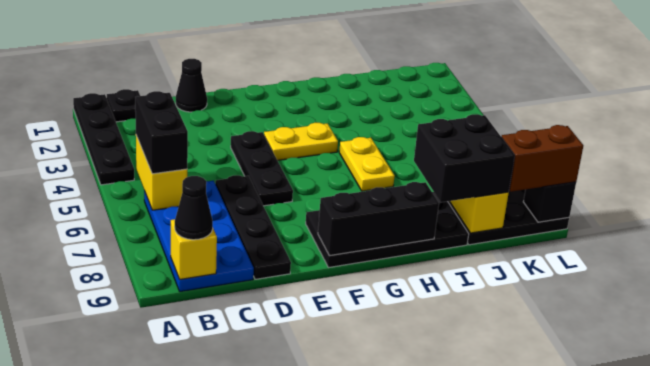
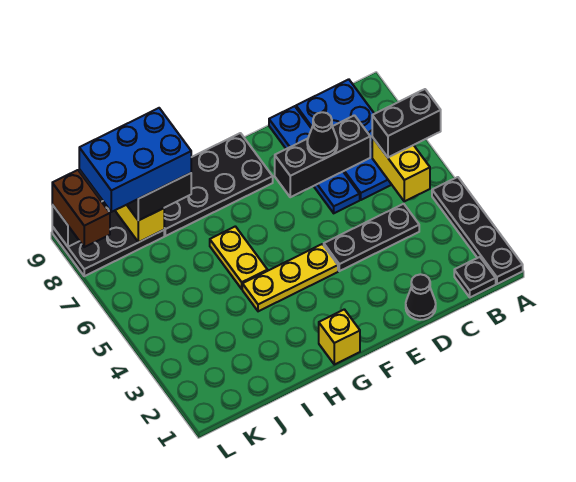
black 1x2 brick [135,91,188,174] -> black 1x2 brick turned to [372,89,441,157]
yellow 1x1 brick [171,219,217,279] -> yellow 1x1 brick moved to [319,309,360,365]
black 1x1 cone [175,176,213,240] -> black 1x1 cone moved to [307,112,337,158]
black 1x4 plate [215,175,291,279] -> blue 1x4 plate [269,106,360,213]
black 1x3 plate [231,131,293,206] -> black 1x3 plate turned to [324,204,419,271]
yellow 1x2 plate [264,123,338,160] -> yellow 1x3 plate [242,244,338,311]
black 1x3 brick [318,182,439,256] -> black 1x3 brick moved to [275,115,370,197]
none -> blue 2x3 brick [79,108,191,212]
brown 1x2 brick [501,125,583,192] -> brown 1x2 brick turned to [52,170,110,247]

